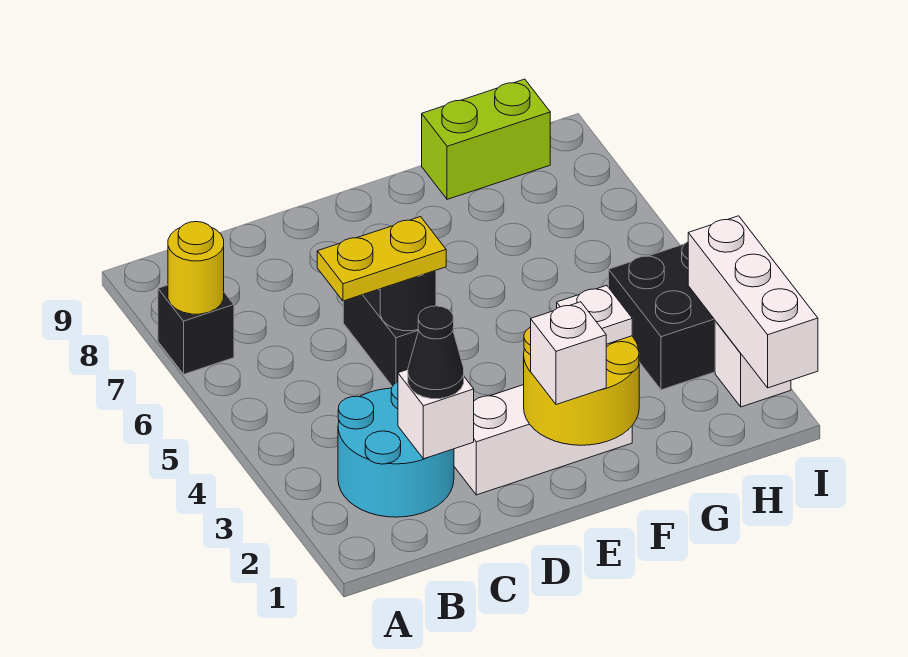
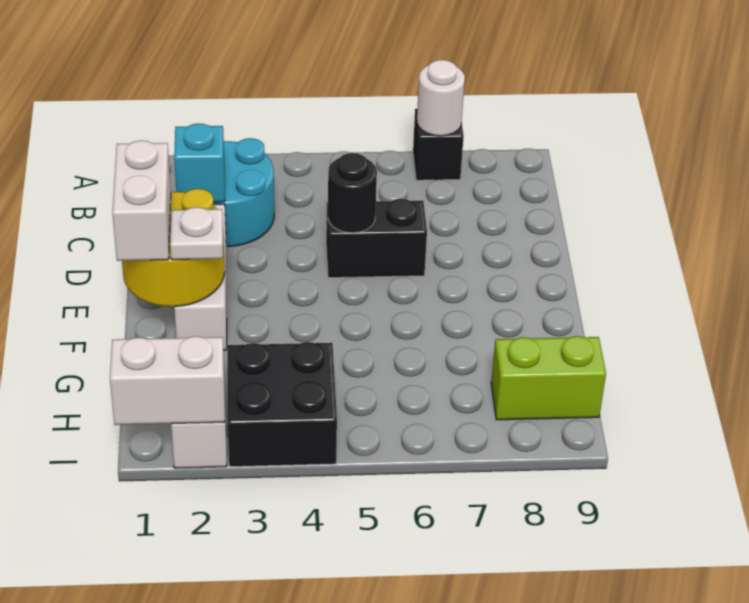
yellow 1x1 round brick [168,222,224,314] -> white 1x1 round brick [417,60,465,136]
white 1x1 brick [398,370,474,459] -> cyan 1x1 brick [174,123,225,202]
black 1x1 cone [408,306,464,399] -> none
yellow 1x2 plate [317,217,446,301] -> none
white 1x1 brick [531,302,606,405] -> white 1x2 brick [112,141,171,261]
lime 1x2 brick [422,79,550,199] -> lime 1x2 brick turned to [491,336,606,420]
white 1x3 brick [688,216,818,388] -> white 1x2 brick [110,336,225,425]

